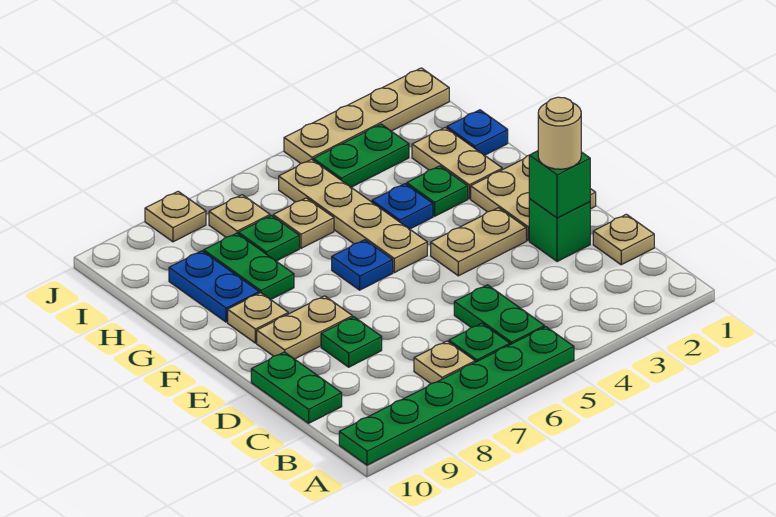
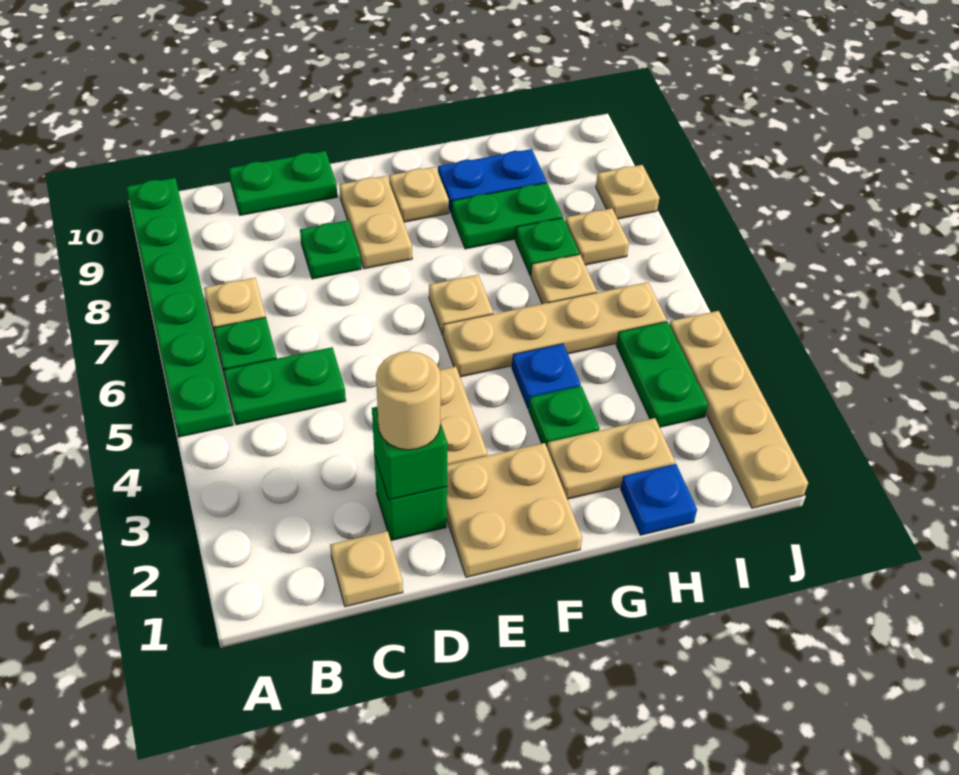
blue 1x1 plate [332,240,393,290] -> tan 1x1 plate [429,275,493,335]

